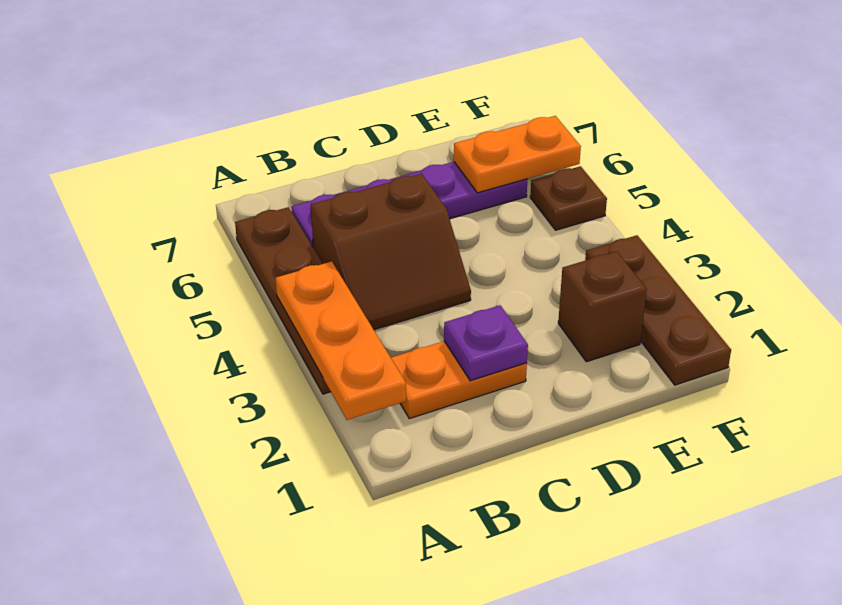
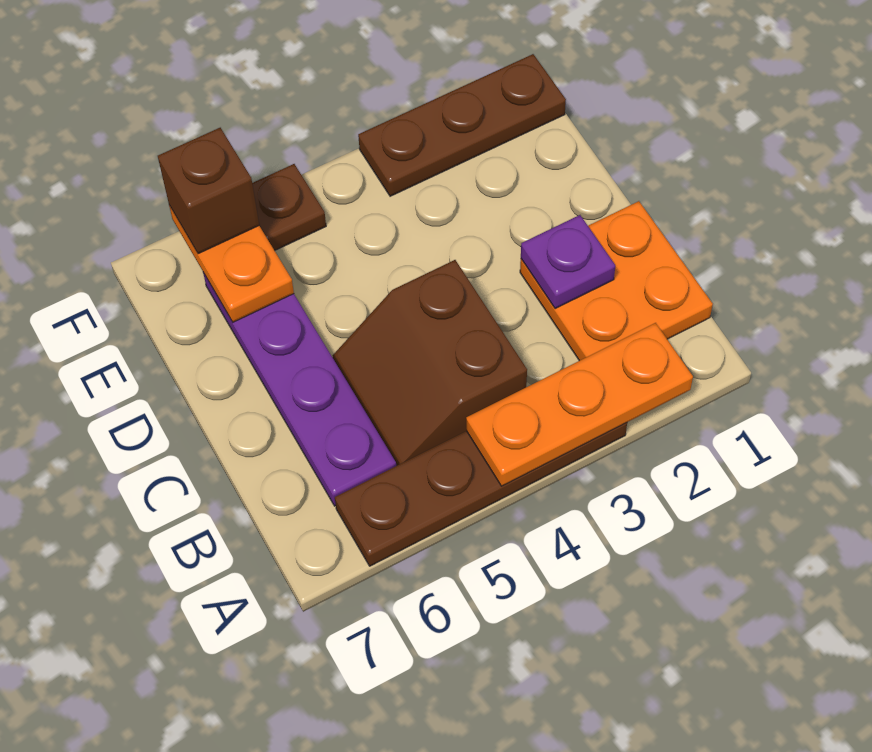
orange 1x2 plate [391,341,527,419] -> orange 2x2 plate [520,201,713,361]
brown 2x2 slope [311,174,471,330] -> brown 2x2 slope turned to [332,260,527,466]
brown 1x1 brick [558,251,647,362] -> brown 1x1 brick moved to [158,128,259,254]

